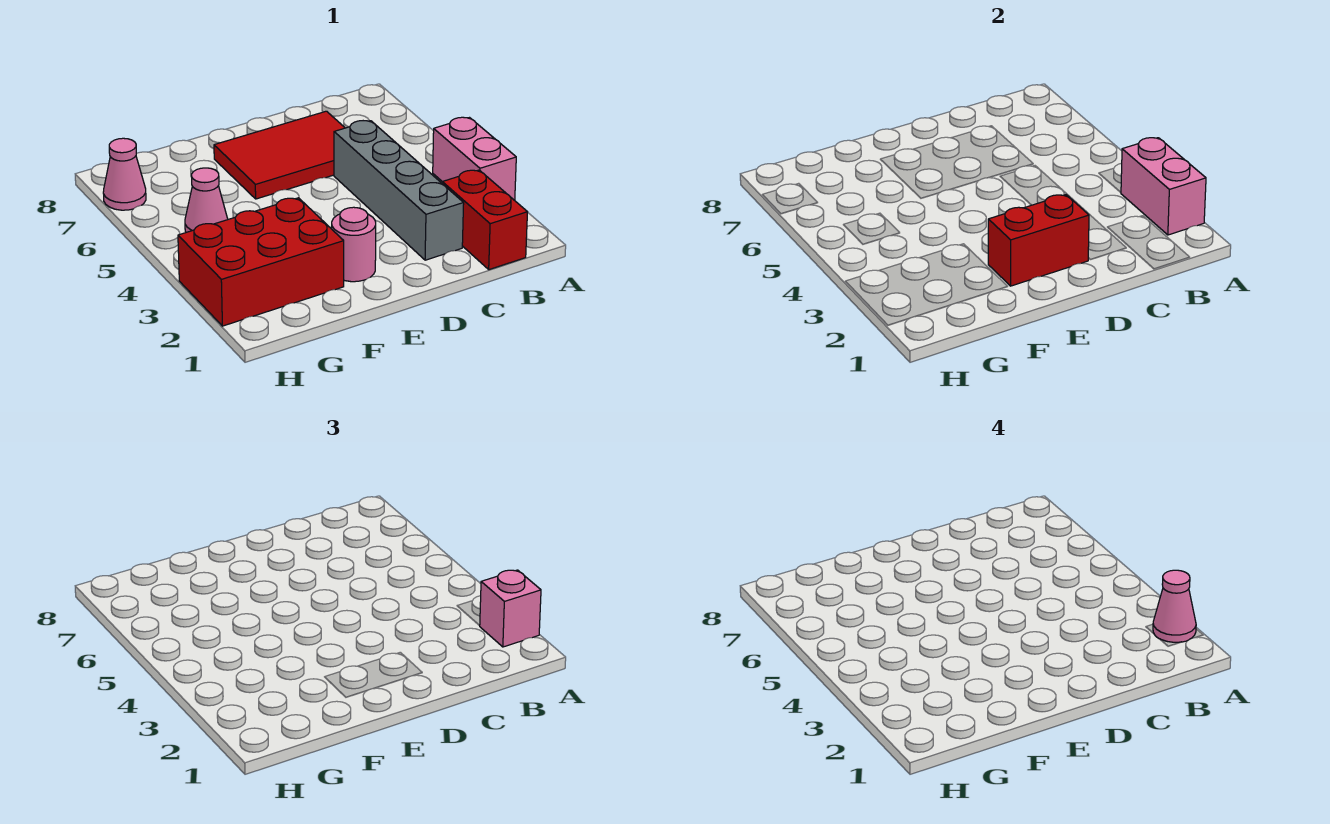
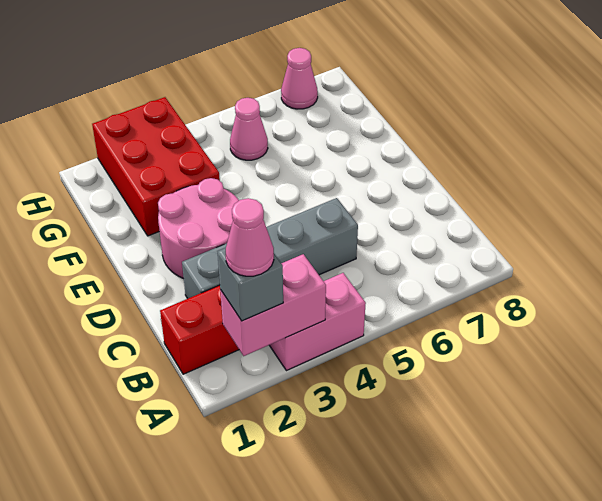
pink 1x1 brick [479,570,541,647] -> grey 1x1 brick [218,248,283,321]
red 2x3 tile [214,111,345,199] -> none
red 1x2 brick [988,195,1089,286] -> none
pink 1x1 round brick [332,207,376,282] -> pink 2x2 round brick [158,178,239,279]

